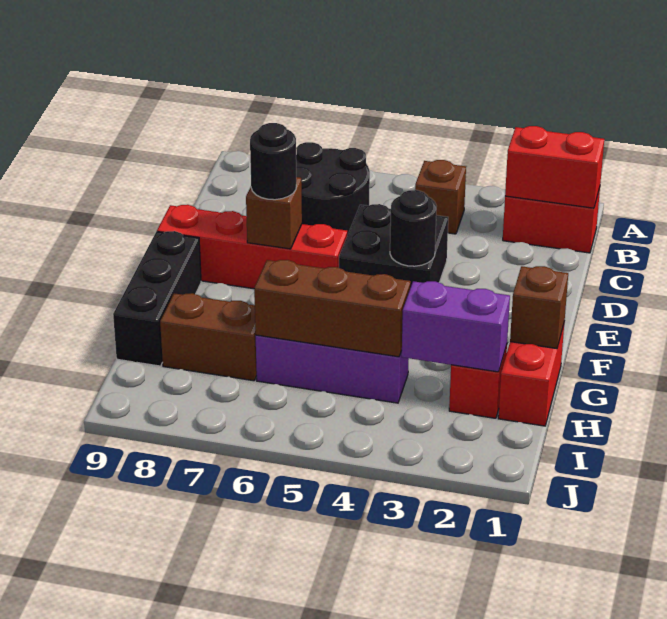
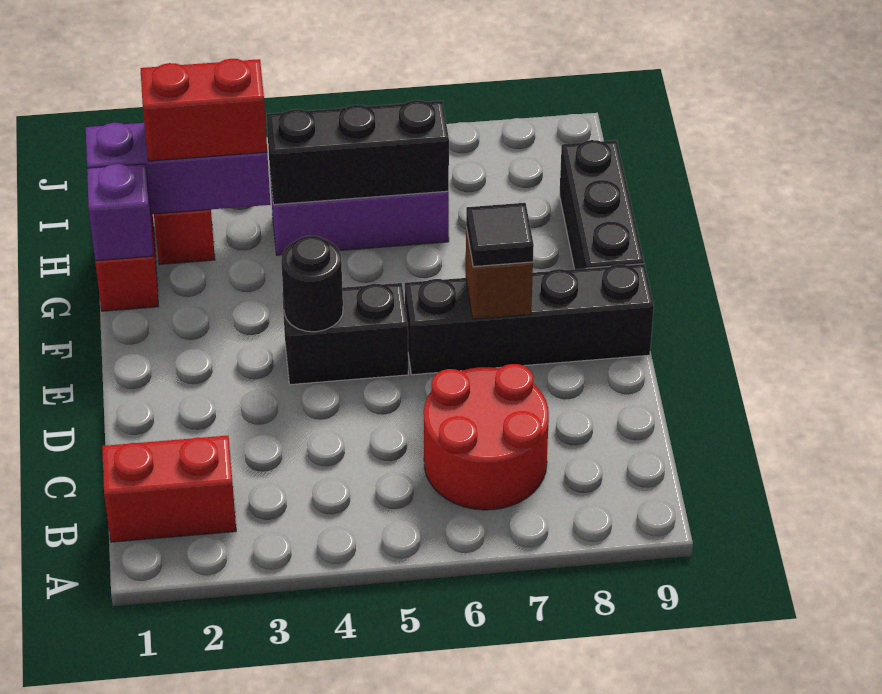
red 1x2 brick [505,126,604,208] -> red 1x2 brick moved to [140,59,267,161]
brown 1x1 brick [415,160,466,234] -> none
black 2x2 round brick [296,142,370,235] -> red 2x2 round brick [424,364,549,510]
black 2x2 brick [339,204,448,288] -> black 1x2 brick [282,283,408,385]
red 1x4 brick [157,205,347,289] -> black 1x4 brick [405,264,654,375]
black 1x1 round brick [250,123,296,200] -> black 1x1 tile [466,203,534,267]
brown 1x1 brick [510,266,568,349] -> purple 1x1 brick [87,164,153,261]
purple 1x2 brick [402,281,510,372] -> purple 1x3 brick [86,123,271,214]
brown 1x3 brick [254,260,411,357] -> black 1x3 brick [266,100,449,205]
brown 1x2 brick [160,293,257,381] -> none

